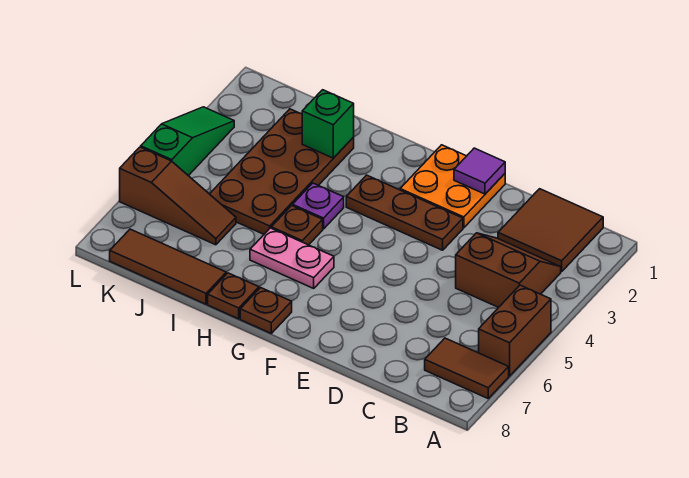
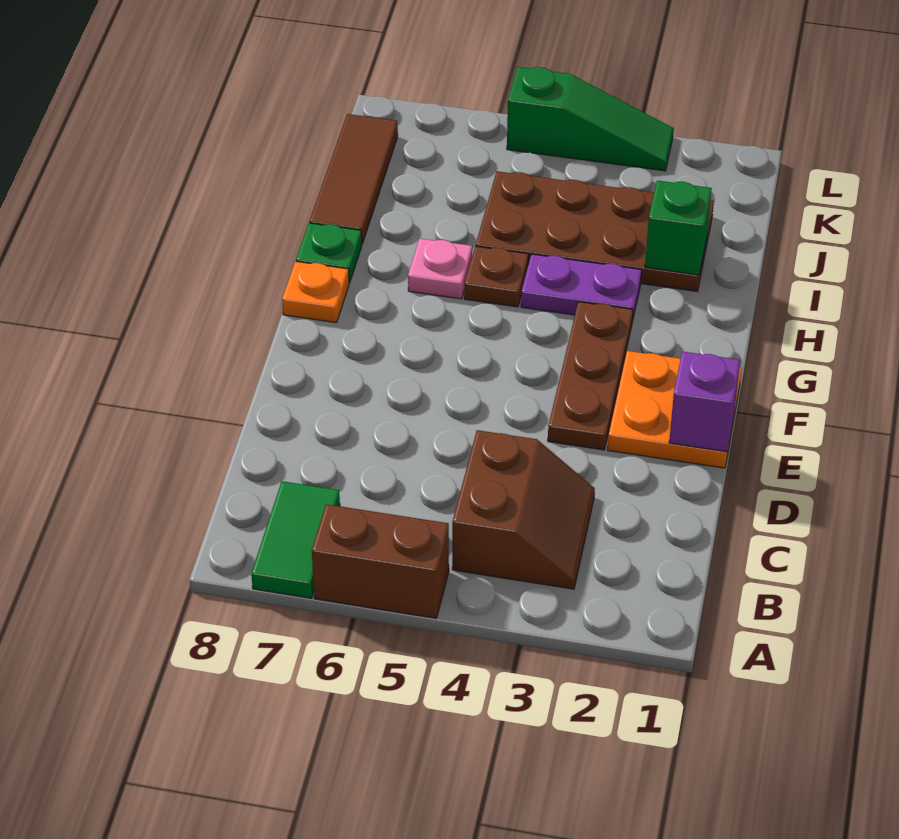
brown 1x2 tile [425,338,509,398] -> green 1x2 tile [251,481,340,598]
brown 2x2 tile [498,189,603,272] -> none
purple 1x1 tile [454,148,505,194] -> purple 1x1 brick [669,351,740,452]
pink 1x2 plate [250,228,334,288] -> pink 1x1 plate [408,239,472,299]
brown 1x1 plate [240,288,292,333] -> orange 1x1 plate [282,261,349,323]
purple 1x1 plate [293,183,344,229] -> purple 1x2 plate [521,254,642,322]
brown 1x1 plate [208,273,259,319] -> green 1x1 plate [296,223,362,283]
brown 1x3 slope [120,147,236,245] -> none

